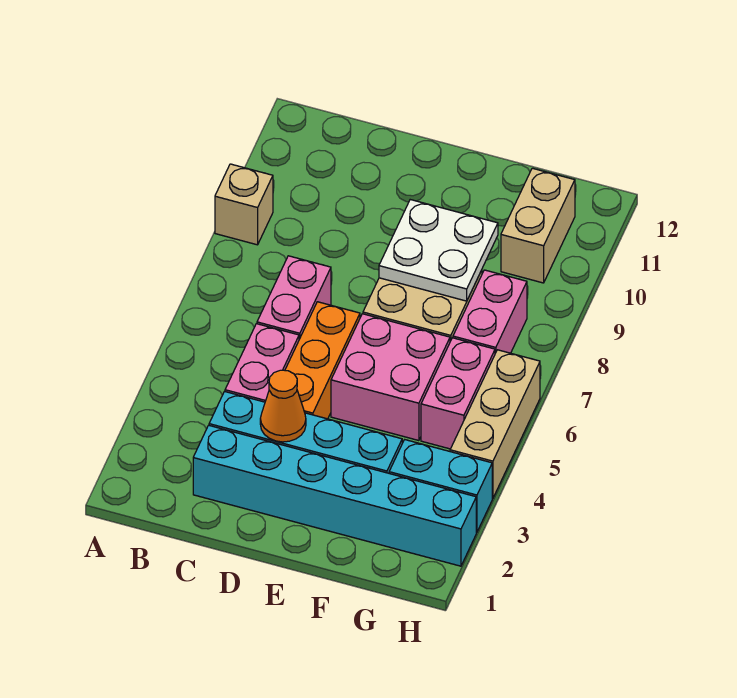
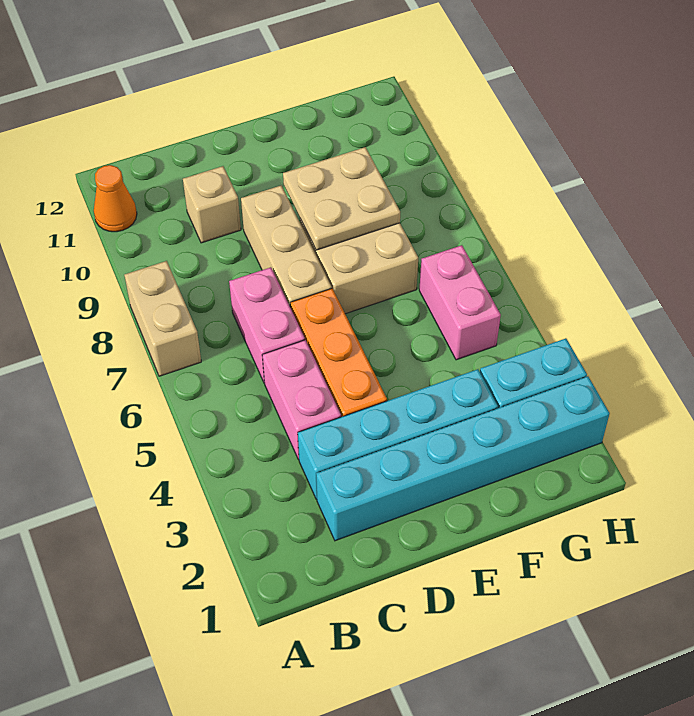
tan 1x1 brick [215,164,273,245] -> tan 1x1 brick moved to [183,166,241,243]
orange 1x1 cone [260,370,306,442] -> orange 1x1 cone moved to [94,165,137,232]
pink 2x2 brick [331,314,450,441] -> none
white 2x2 plate [379,200,498,301] -> tan 2x2 plate [283,147,400,250]
pink 1x2 brick [453,270,527,353] -> none
tan 1x2 brick [501,168,575,283] -> tan 1x2 brick moved to [124,261,201,376]
tan 1x3 brick [450,350,540,498] -> tan 1x3 brick moved to [241,186,332,308]

